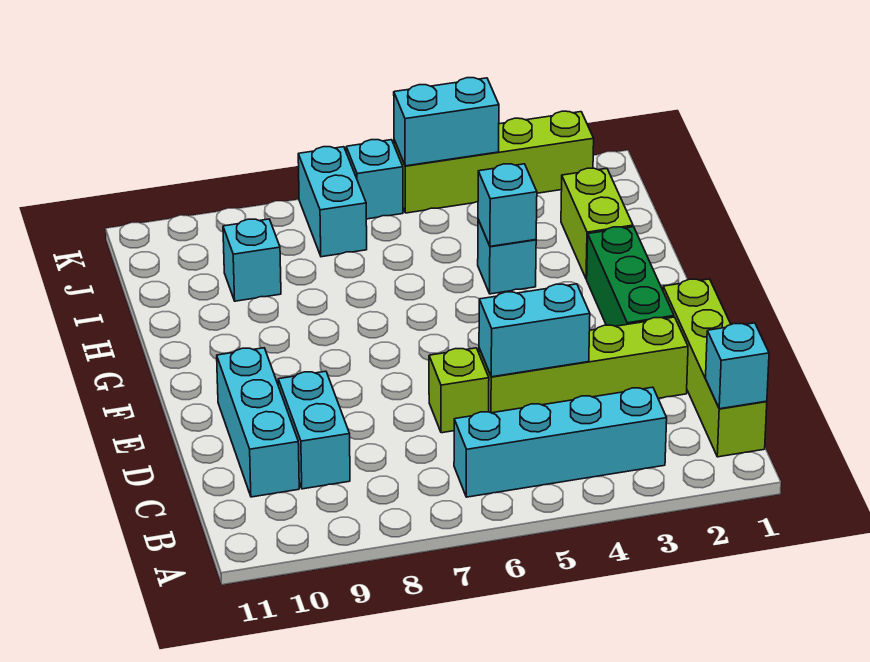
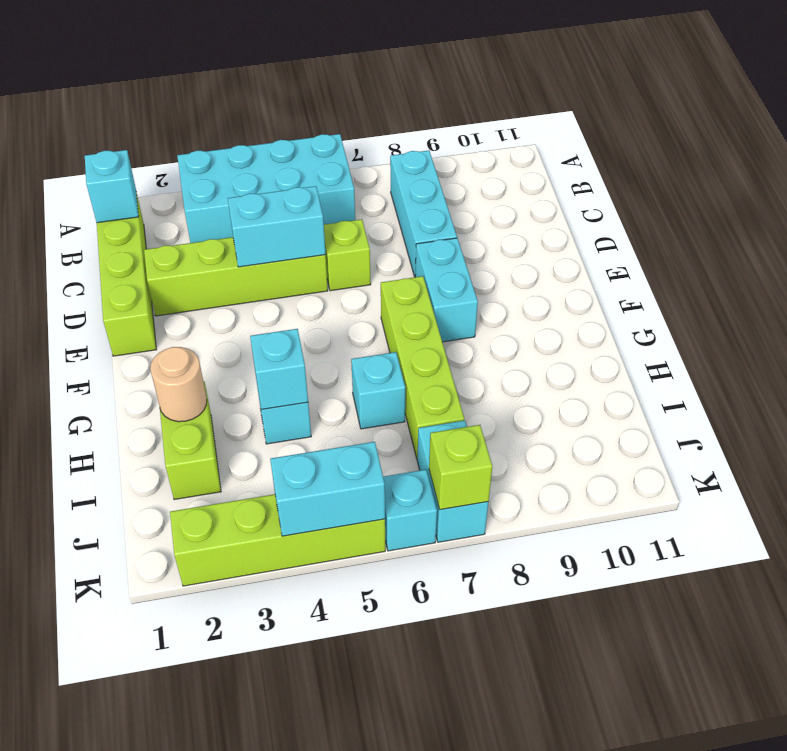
cyan 1x4 brick [454,387,667,497] -> cyan 2x4 brick [177,134,355,243]
cyan 1x2 brick [278,371,350,489] -> cyan 1x2 brick moved to [415,238,478,342]
cyan 1x3 brick [217,348,299,497] -> cyan 1x3 brick moved to [390,150,457,277]
green 1x3 brick [587,227,674,326] -> none
none -> lime 1x4 brick [381,276,464,459]
none -> tan 1x1 round brick [150,347,207,422]
cyan 1x1 brick [223,219,281,301] -> cyan 1x1 brick moved to [351,352,405,429]
none -> lime 1x1 brick [429,425,492,510]

